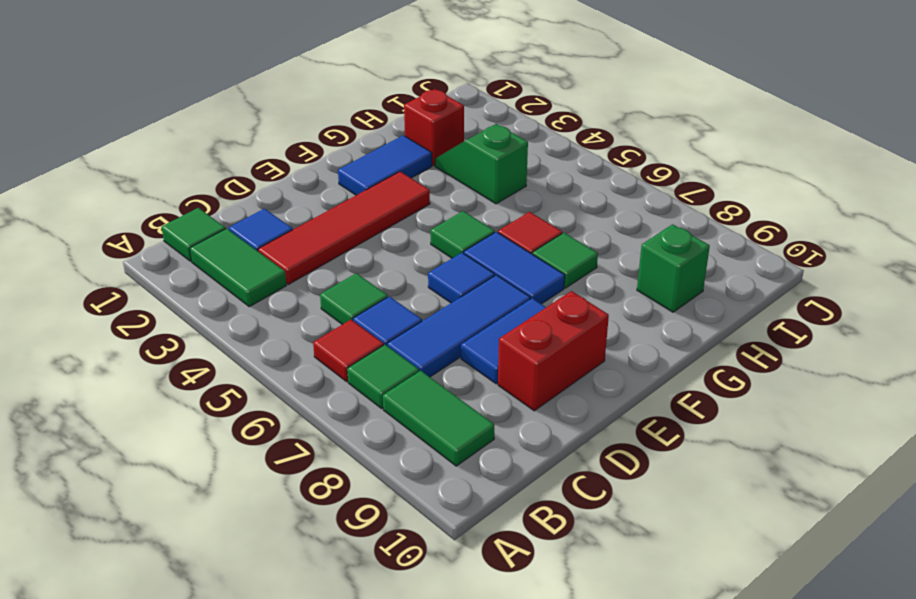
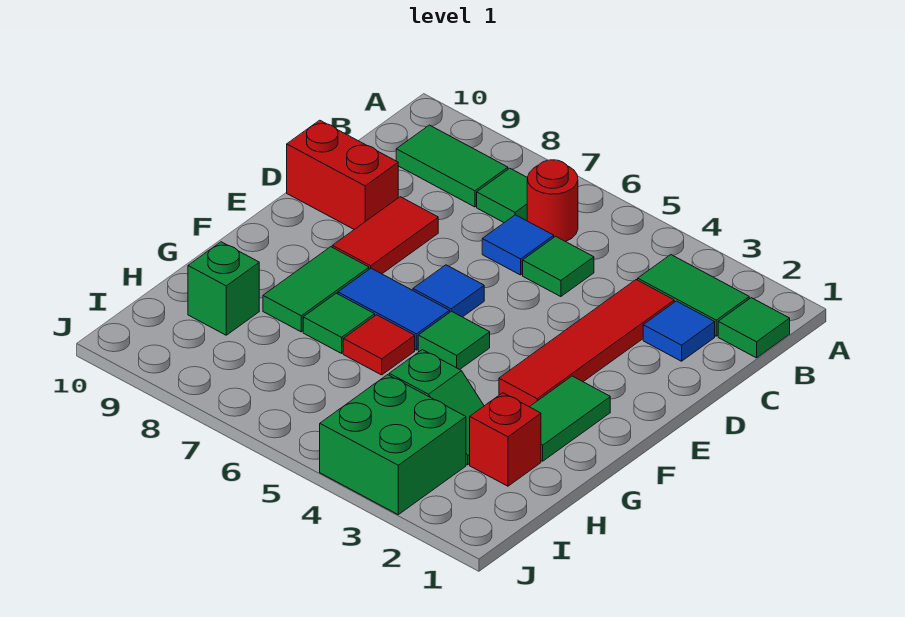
red 1x1 tile [313,320,384,382] -> red 1x1 round brick [527,160,578,242]
blue 1x3 tile [387,275,530,377] -> none
blue 1x2 tile [461,298,546,384] -> red 1x2 tile [332,197,438,274]
red 1x2 brick [498,291,609,411] -> red 1x2 brick turned to [287,120,398,229]
blue 1x2 tile [338,135,432,195] -> green 1x2 tile [530,376,610,461]
none -> green 1x2 tile [263,247,369,332]
none -> green 2x2 brick [320,375,466,515]

